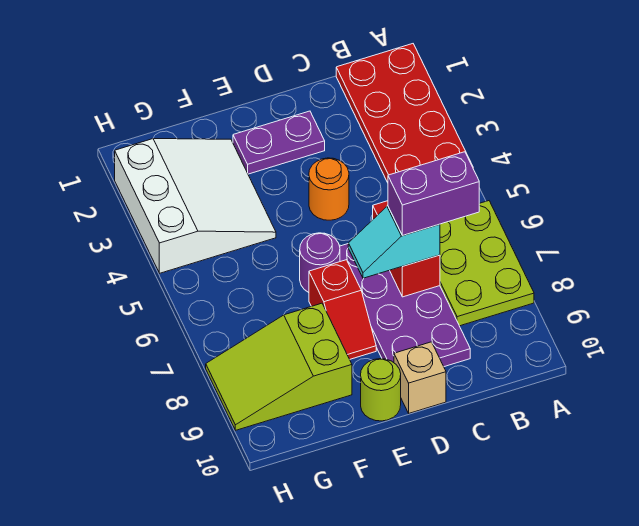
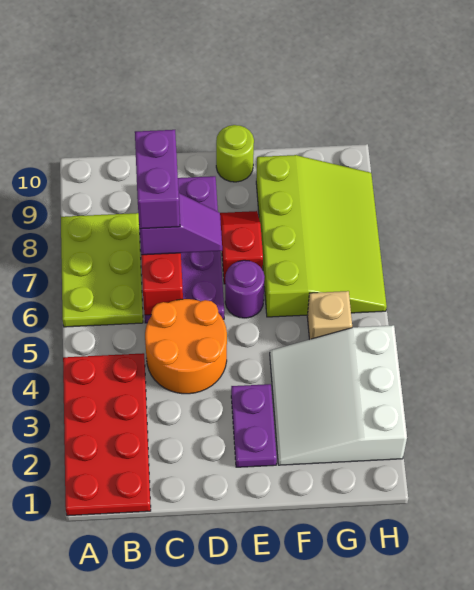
purple 1x2 brick [388,152,479,235] -> purple 1x2 brick turned to [135,130,180,229]
cyan 1x2 slope [348,206,440,278] -> purple 1x2 slope [140,193,222,255]
purple 1x2 plate [233,111,325,174] -> purple 1x2 plate turned to [231,384,277,467]
orange 1x1 round brick [309,158,349,220] -> orange 2x2 round brick [145,299,227,394]
tan 1x1 brick [394,342,446,413] -> tan 1x1 brick moved to [307,291,352,339]
lime 2x3 slope [206,303,352,430] -> lime 3x4 slope [256,155,387,317]

